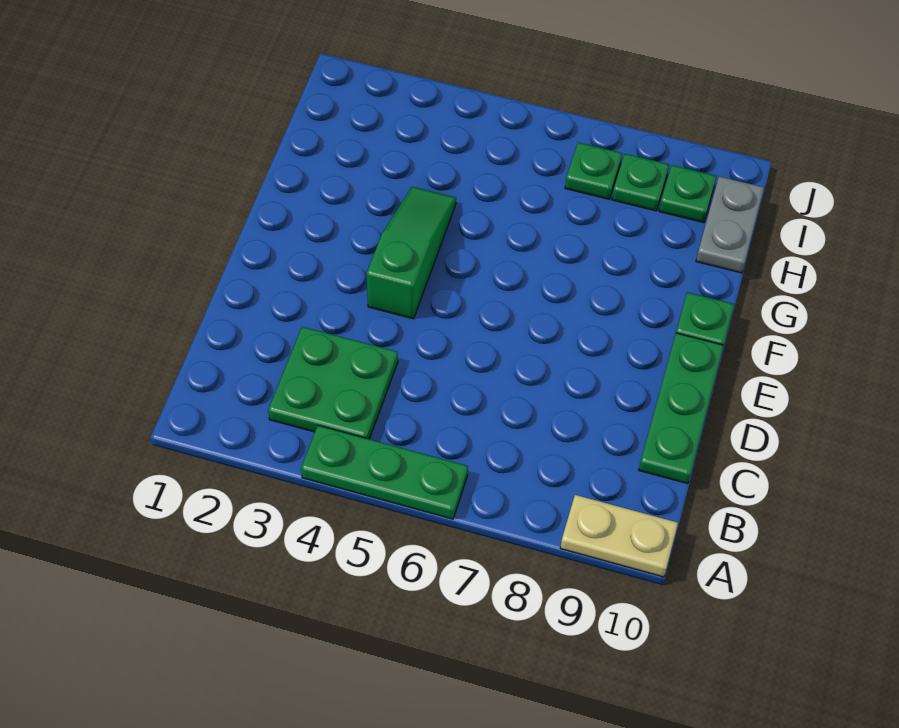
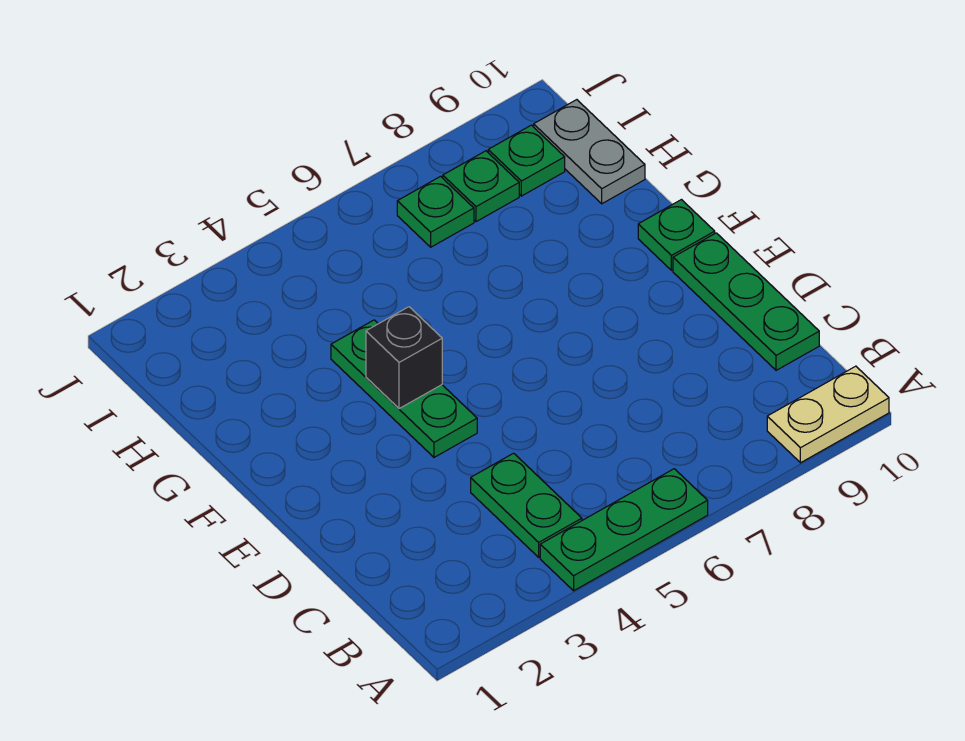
green 2x2 plate [268,327,398,439] -> green 1x2 plate [471,453,582,557]
green 1x3 slope [366,187,456,319] -> green 1x3 plate [331,320,477,457]
none -> black 1x1 brick [366,307,442,409]

